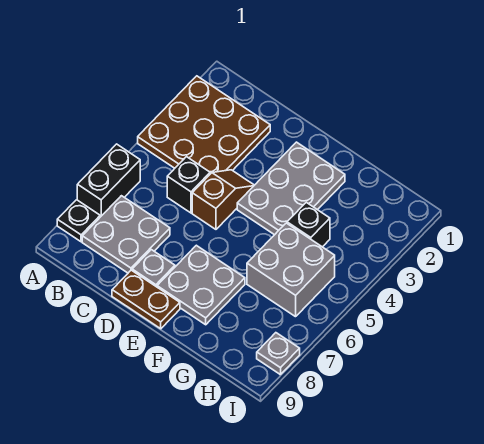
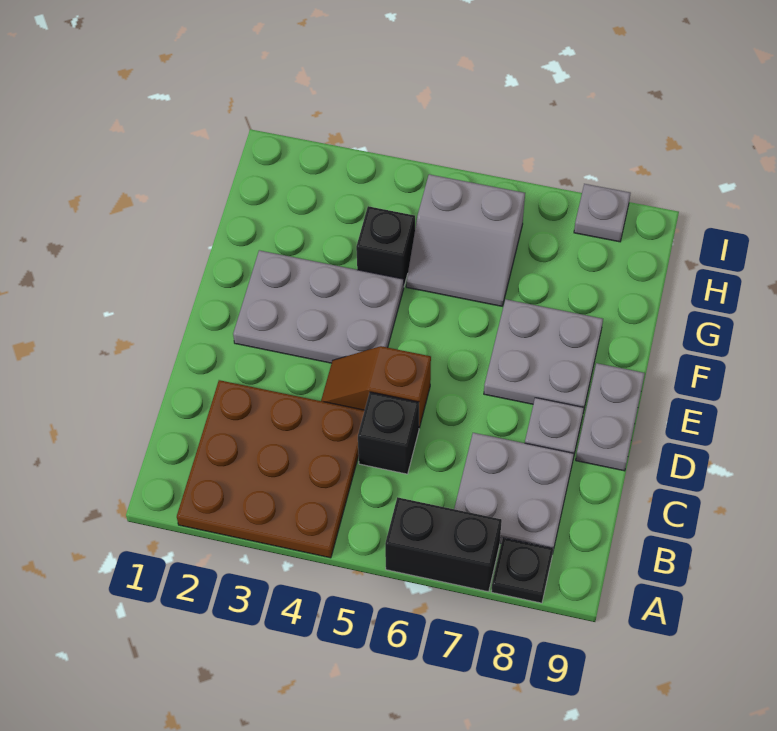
brown 1x2 plate [112,270,180,329] -> grey 1x2 plate [576,363,645,471]
grey 2x2 brick [247,223,335,317] -> grey 2x2 slope [406,174,525,306]

